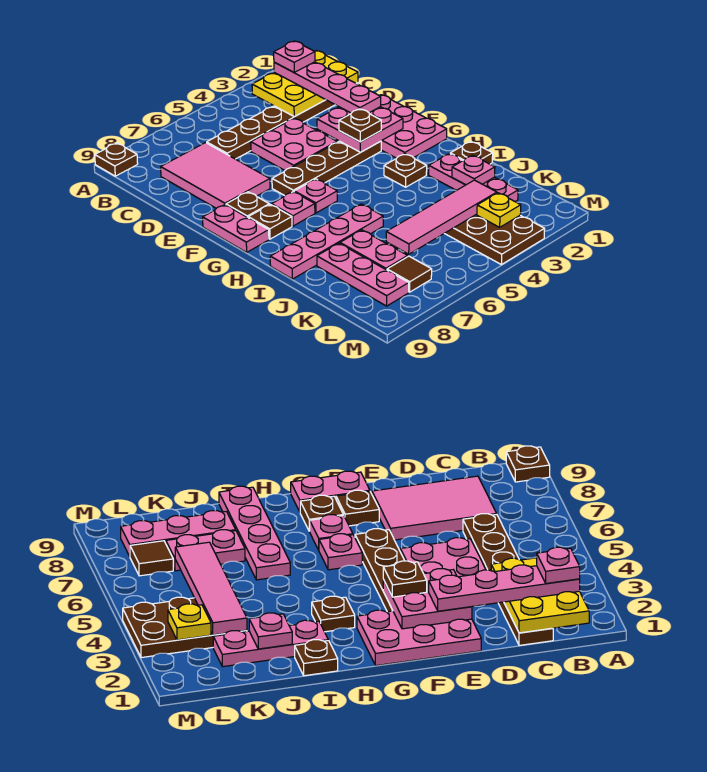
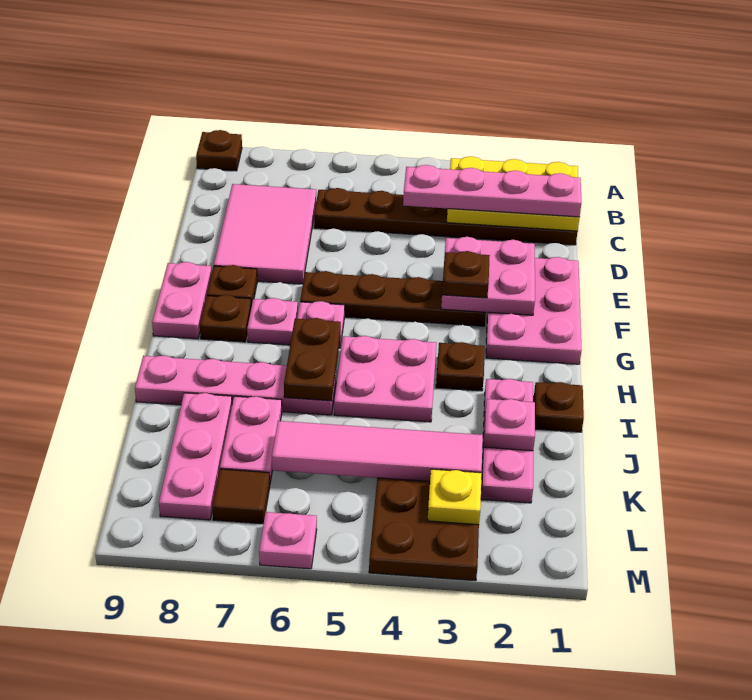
pink 1x4 plate [274,62,381,113] -> pink 1x4 plate turned to [403,165,582,217]
pink 1x1 plate [274,41,315,72] -> pink 1x1 plate moved to [259,512,317,569]
pink 2x2 plate [251,118,337,170] -> pink 2x2 plate moved to [334,336,437,422]
none -> brown 1x2 plate [284,318,341,401]

